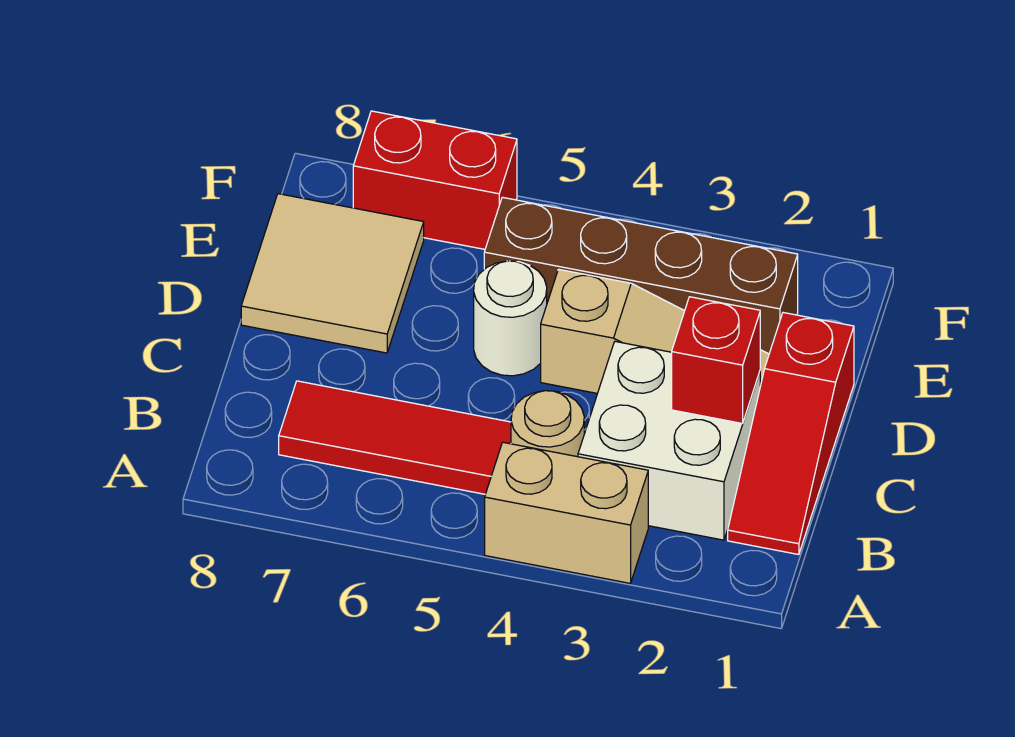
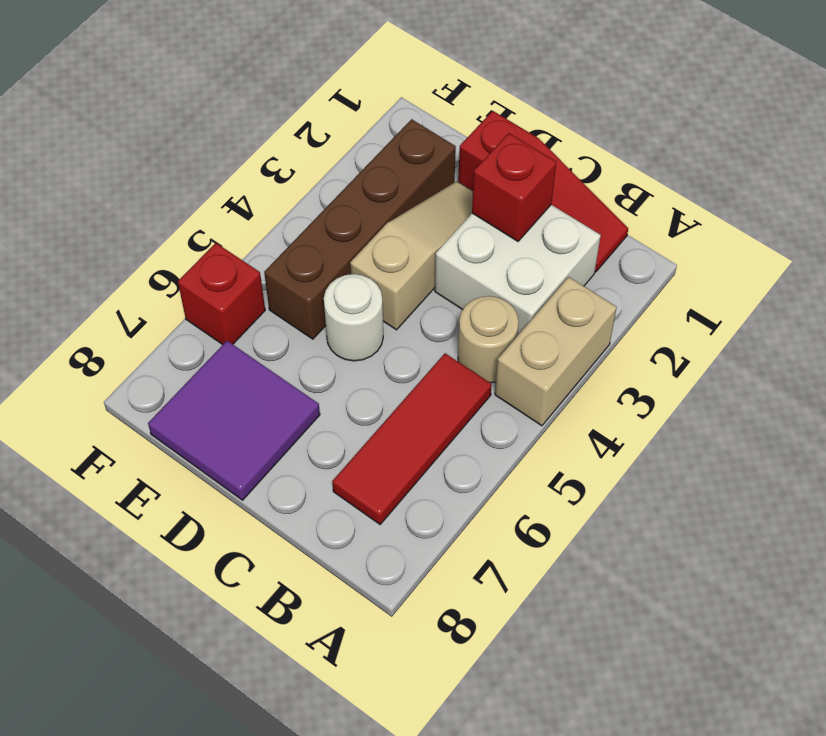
tan 2x2 tile [241,194,424,353] -> purple 2x2 tile [148,341,320,500]
red 1x2 brick [353,111,517,249] -> red 1x1 brick [178,243,265,345]

